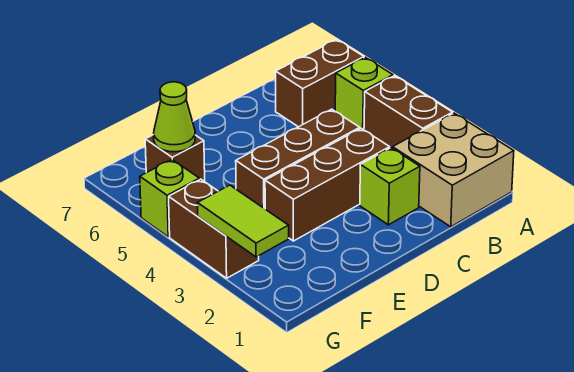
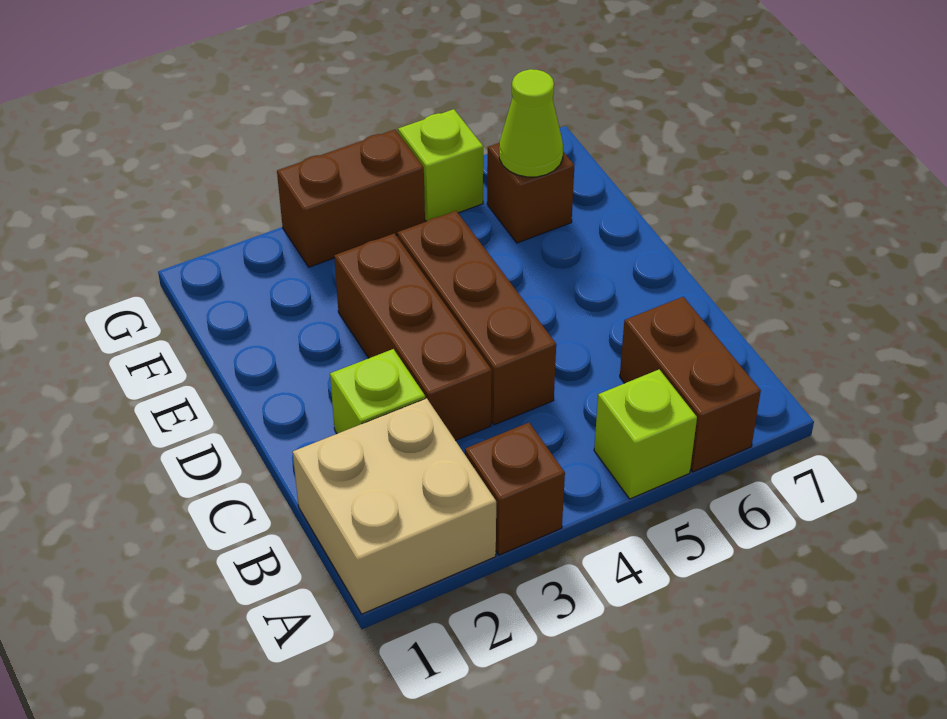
brown 1x2 brick [364,76,453,148] -> brown 1x1 brick [465,423,565,555]
lime 1x2 tile [197,185,289,257] -> none

